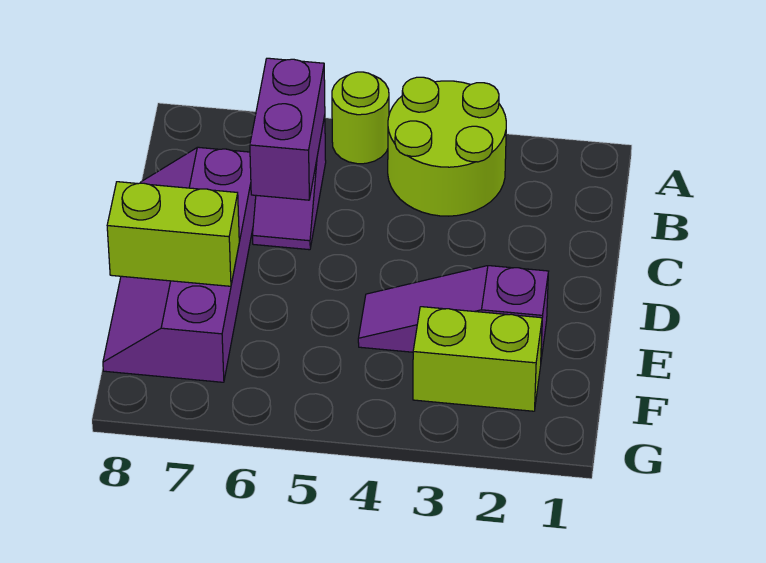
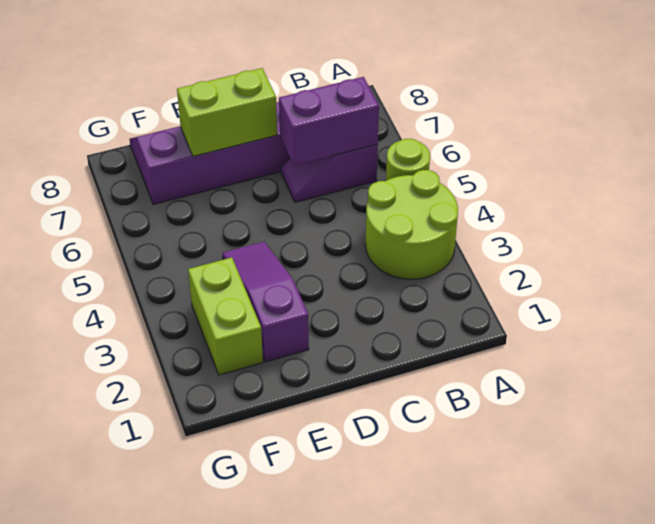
lime 1x2 brick [107,182,239,286] -> lime 1x2 brick turned to [177,68,277,156]

